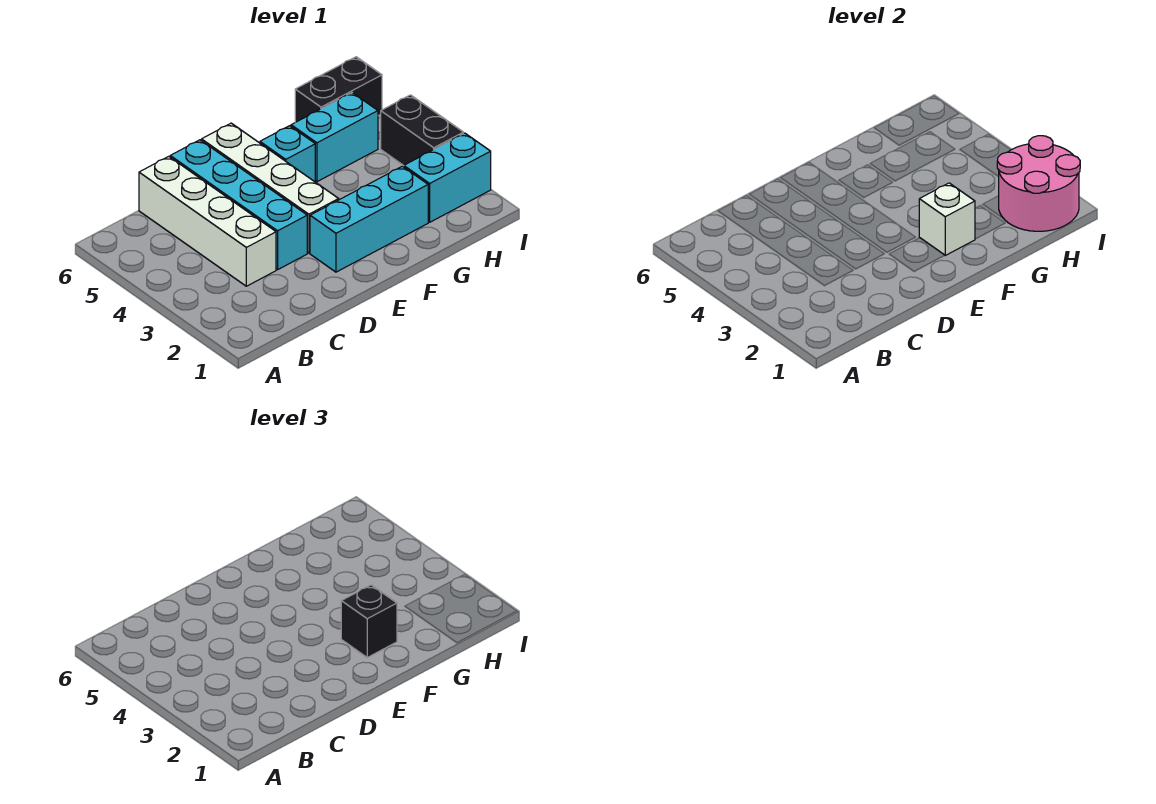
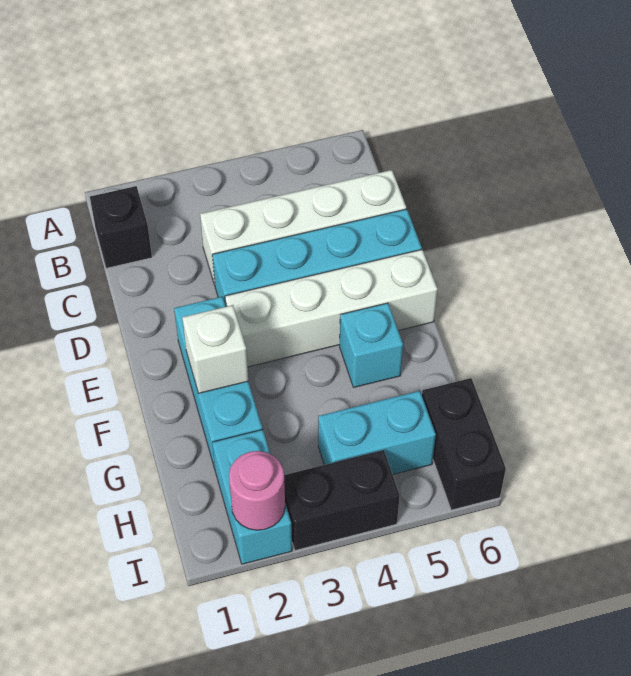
black 1x1 brick [341,585,397,657] -> black 1x1 brick moved to [90,186,152,268]
cyan 1x2 brick [291,93,378,182] -> cyan 1x2 brick turned to [318,391,436,475]
pink 2x2 round brick [997,136,1080,231] -> pink 1x1 round brick [229,451,285,530]

